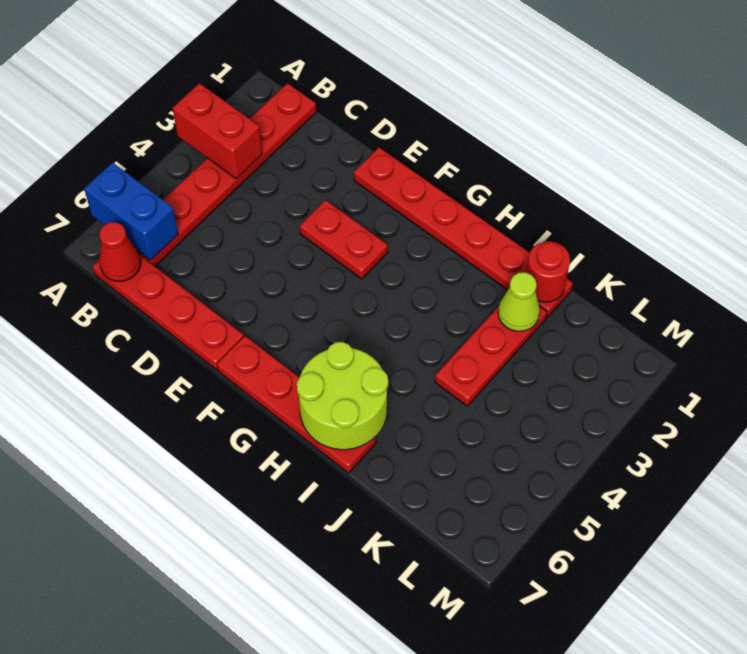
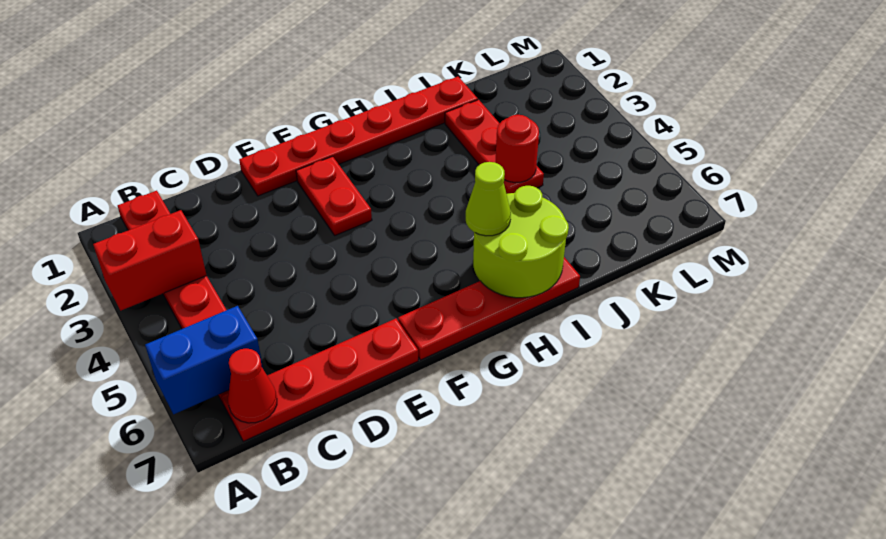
red 1x2 plate [300,200,388,279] -> red 1x2 plate turned to [296,156,372,235]
red 1x1 round brick [526,241,570,302] -> red 1x1 round brick moved to [495,115,539,183]
lime 1x1 cone [498,272,540,331] -> lime 1x1 cone moved to [466,162,511,236]

